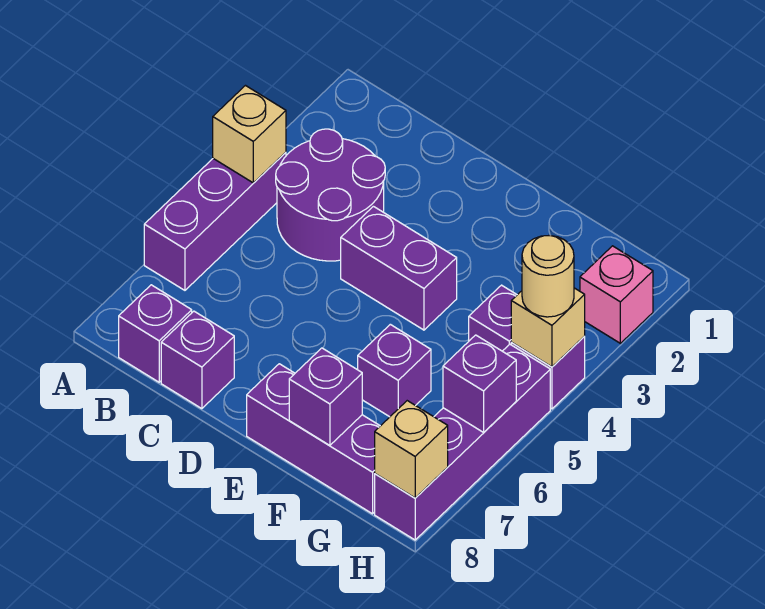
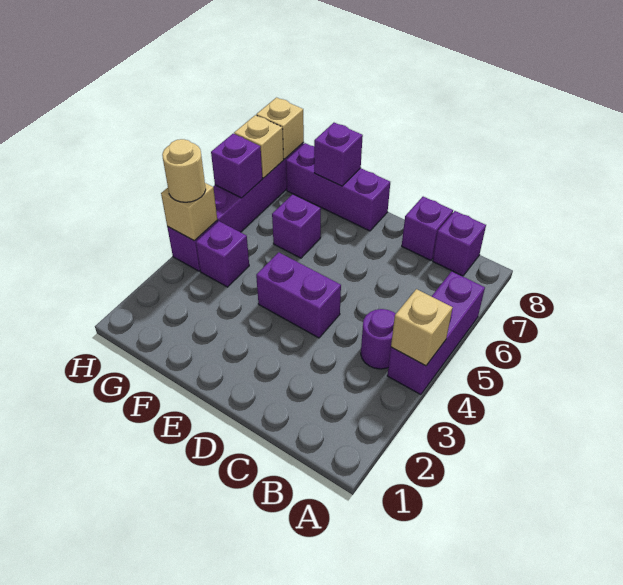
purple 2x2 round brick [276,129,385,261] -> purple 1x1 round brick [361,309,395,369]
pink 1x1 brick [580,246,653,343] -> none
none -> tan 1x1 brick [234,115,284,178]

